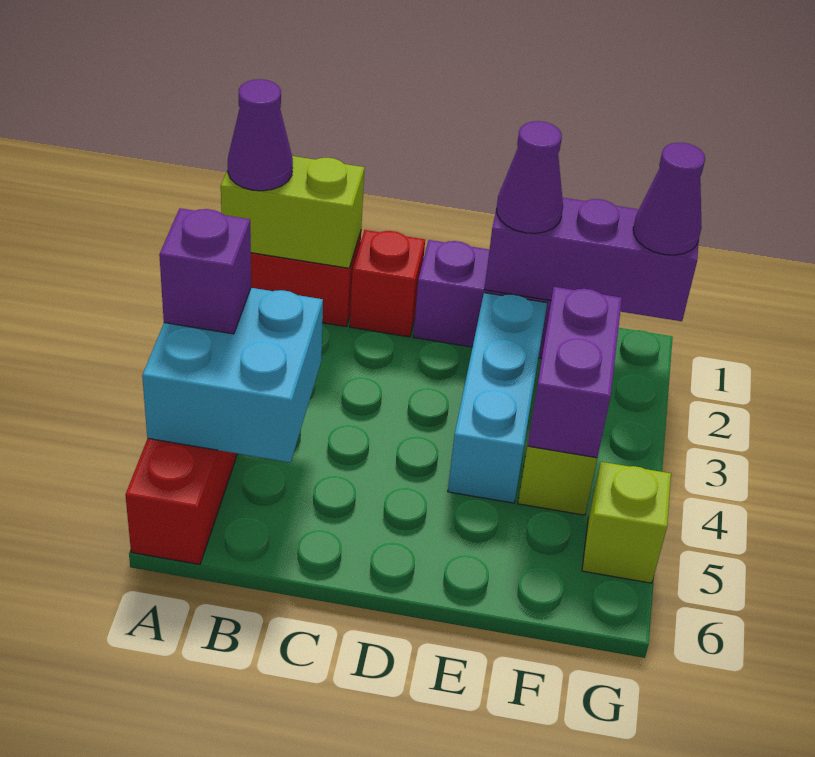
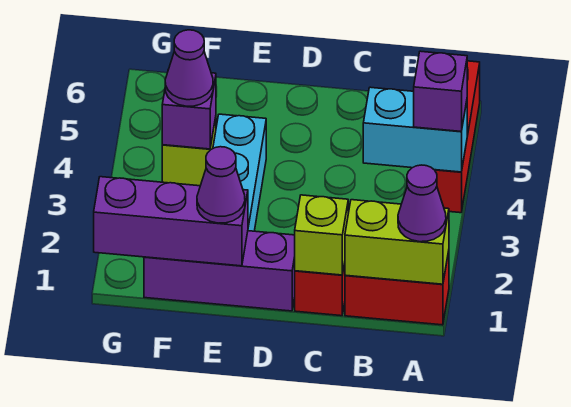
cyan 2x2 brick [142,288,323,462] -> cyan 1x2 brick [363,87,467,172]
purple 1x2 brick [528,287,622,458] -> purple 1x1 brick [162,73,216,149]
purple 1x1 cone [633,143,705,255] -> purple 1x1 cone moved to [165,30,213,106]
lime 1x1 brick [582,462,671,583] -> lime 1x1 brick moved to [295,195,349,275]

